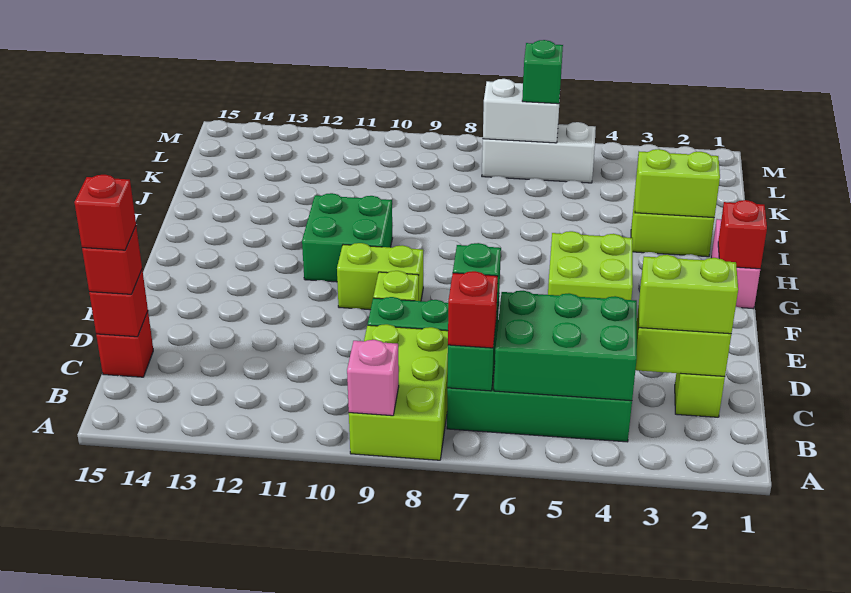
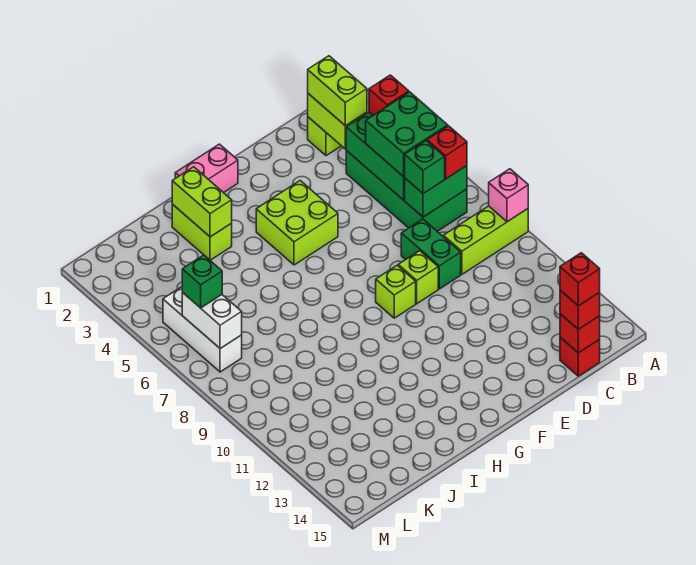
lime 2x3 brick [349,324,448,460] -> lime 1x3 brick [443,206,528,274]
lime 1x2 brick [337,243,423,310] -> lime 1x1 brick [376,265,416,318]
red 1x1 brick [718,200,767,269] -> red 1x1 brick moved to [369,75,409,115]
green 2x2 brick [302,193,392,282] -> green 2x2 brick moved to [366,92,448,177]

